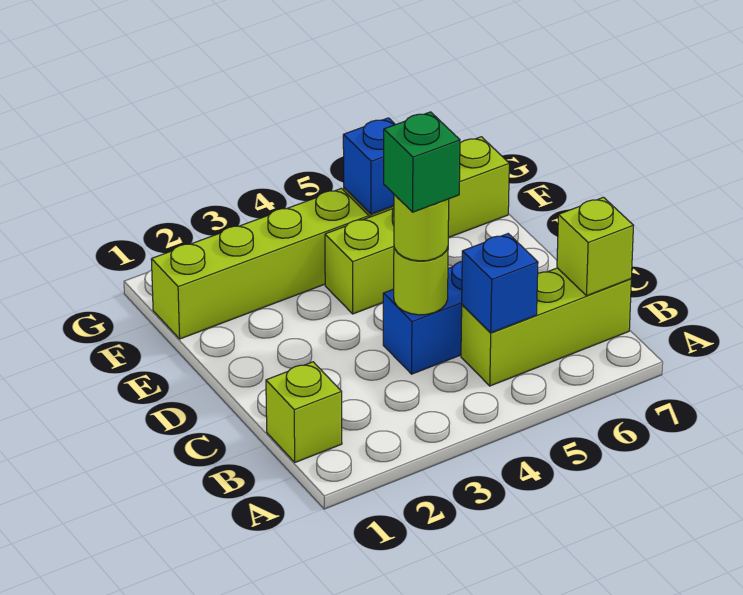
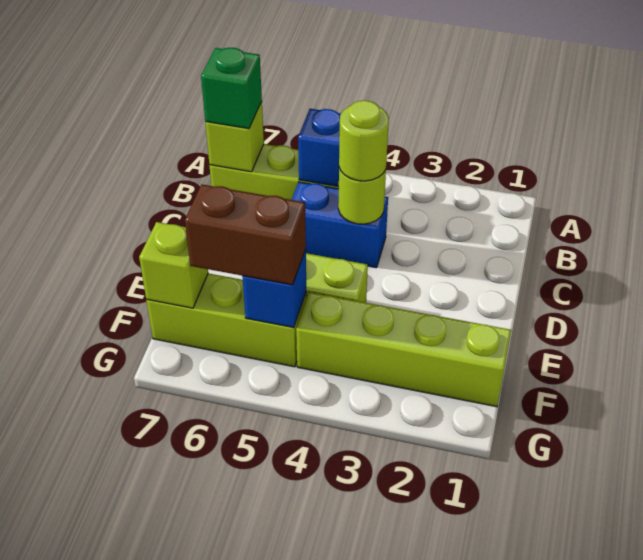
lime 1x1 brick [266,362,342,462] -> lime 1x1 brick moved to [139,222,208,308]
green 1x1 brick [384,112,460,212] -> green 1x1 brick moved to [201,48,262,129]
none -> brown 1x2 brick [185,184,306,285]

